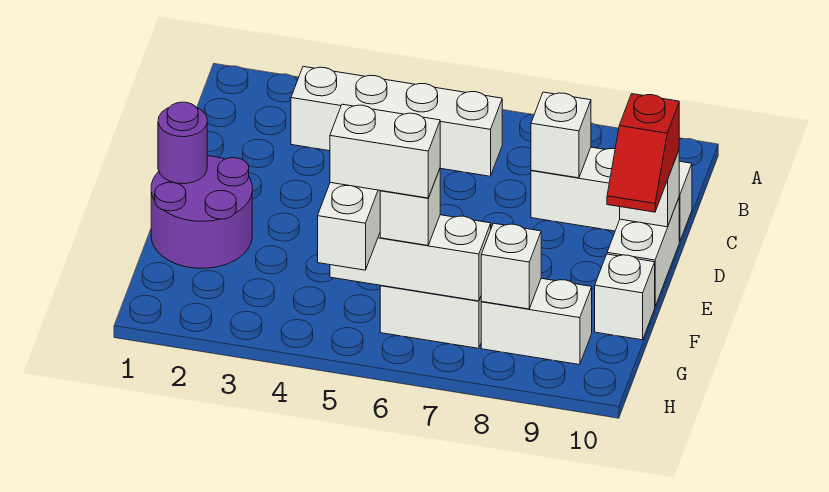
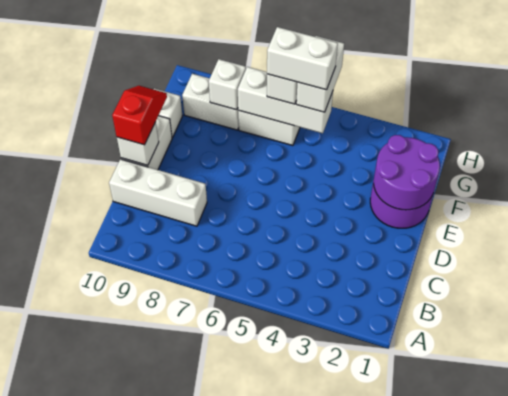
white 1x4 brick [291,66,502,176] -> none
white 1x1 brick [531,92,591,178] -> none
purple 1x1 round brick [158,102,207,184] -> purple 2x2 round brick [374,135,440,210]

